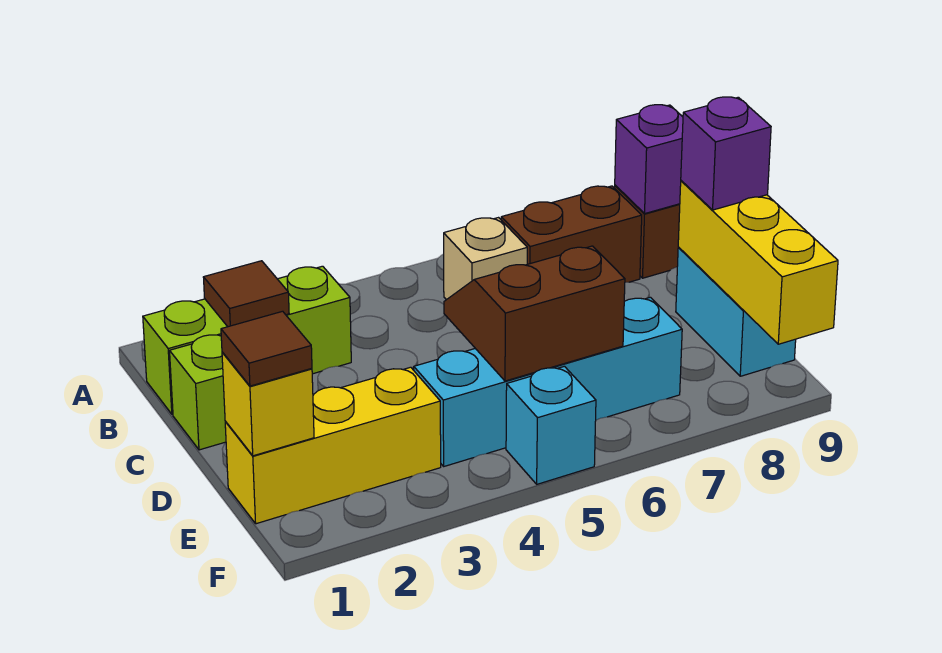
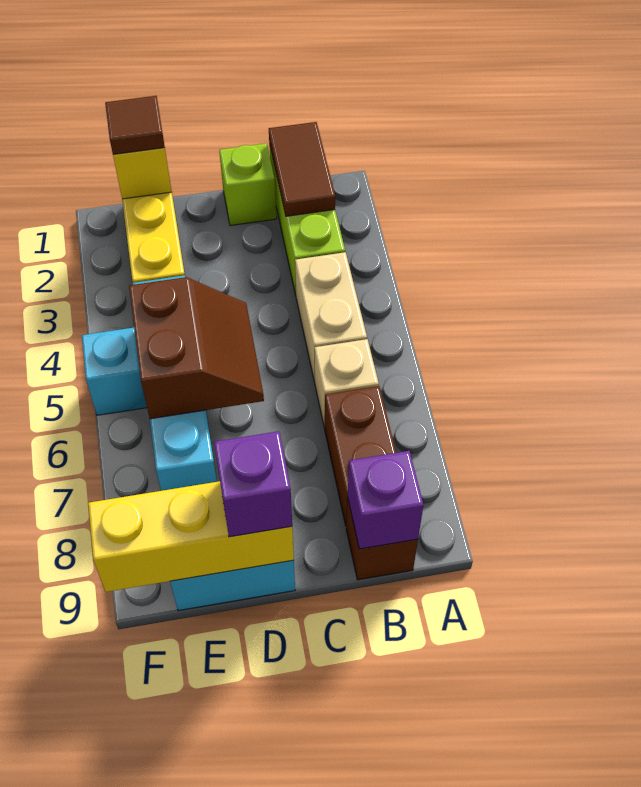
brown 1x1 tile [203,261,289,327] -> brown 1x2 tile [269,122,335,216]
none -> tan 1x2 brick [295,252,367,381]

